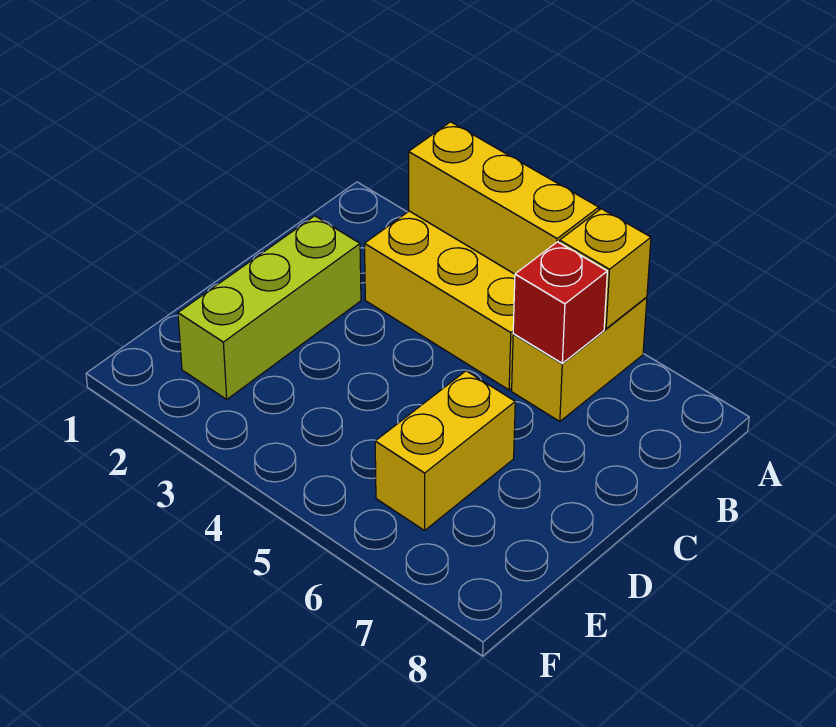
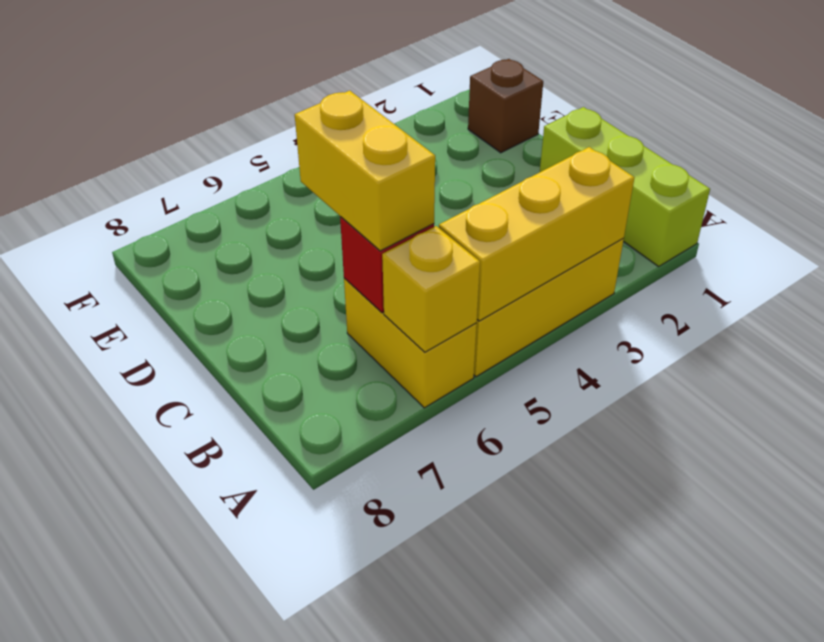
lime 1x3 brick [178,216,361,399] -> lime 1x3 brick moved to [540,107,710,267]
yellow 1x2 brick [375,371,515,531] -> yellow 1x2 brick moved to [295,91,435,251]
none -> brown 1x1 brick [468,59,543,153]

